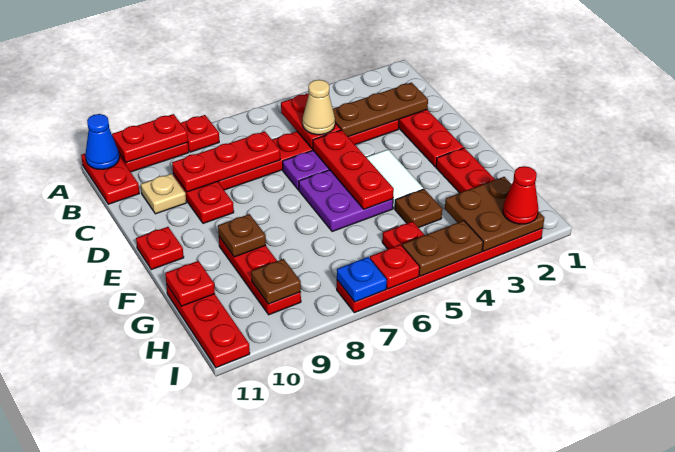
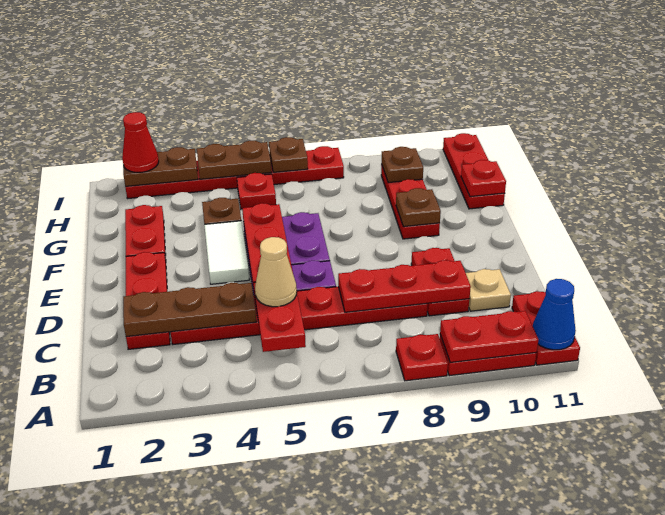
red 1x1 plate [136,227,184,270] -> none
brown 2x2 plate [445,177,544,251] -> brown 1x2 plate [123,147,198,186]
red 1x1 plate [370,245,420,289] -> brown 1x1 plate [269,137,308,172]
blue 1x1 plate [337,257,387,302] -> none

